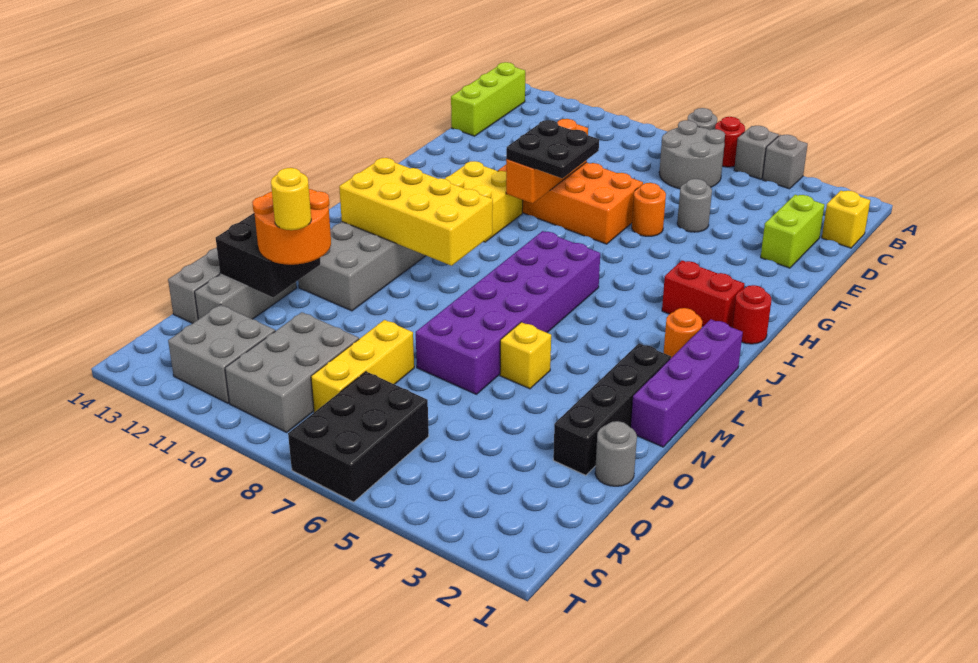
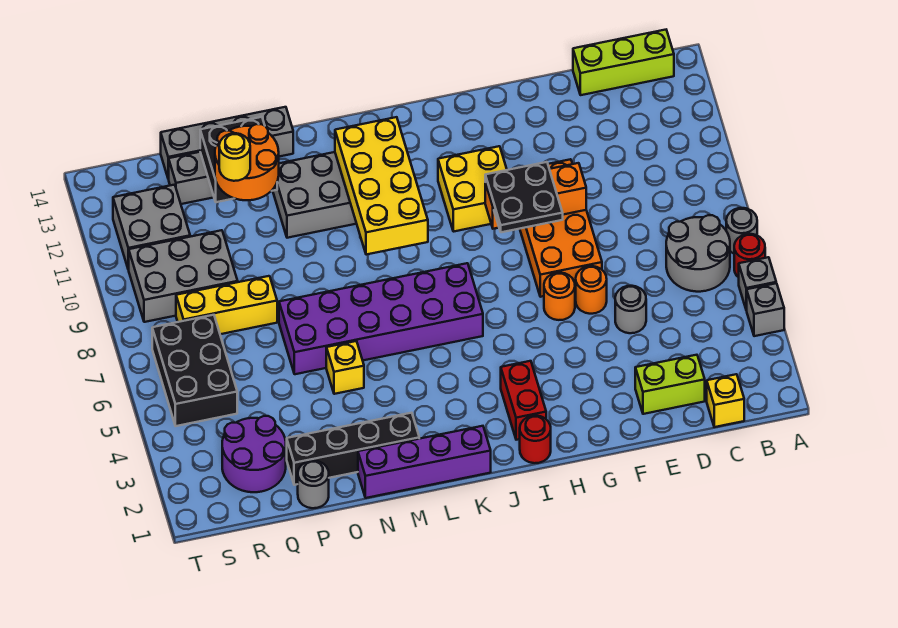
orange 1x1 round brick [664,308,702,358] -> orange 1x1 round brick moved to [544,273,575,320]
none -> purple 2x2 round brick [222,416,286,492]
black 2x3 brick [288,372,429,502] -> black 2x3 brick turned to [152,315,237,426]

